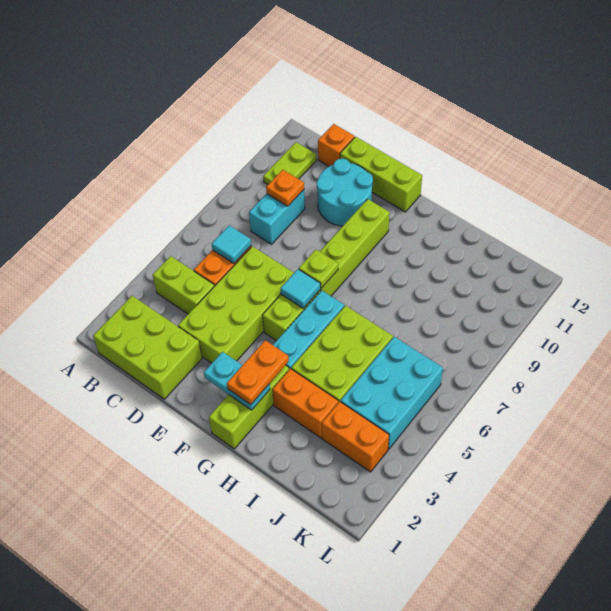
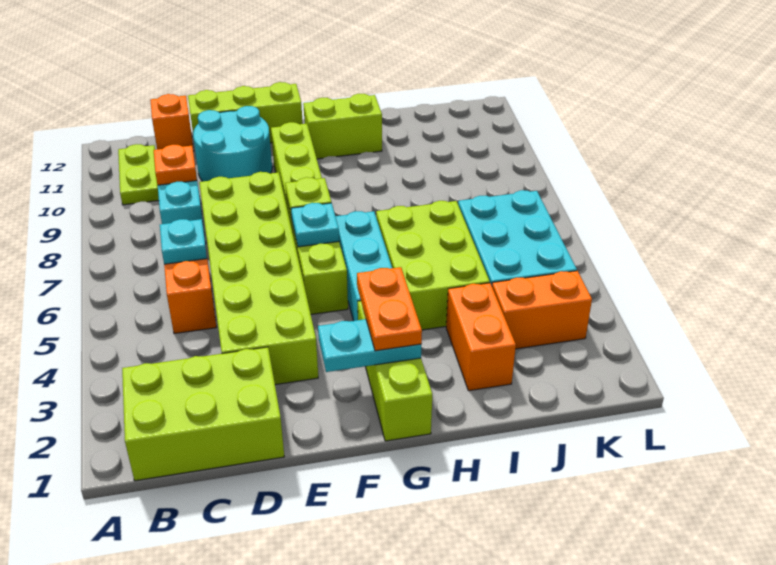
lime 1x2 brick [153,256,214,314] -> lime 1x2 brick moved to [303,94,382,159]
cyan 1x1 tile [212,225,251,263] -> cyan 1x1 plate [160,219,207,264]
lime 2x4 brick [178,246,294,363] -> lime 2x6 brick [199,172,318,385]
cyan 1x1 tile [280,269,320,308] -> cyan 1x1 plate [291,203,339,247]
orange 1x2 brick [272,368,338,438] -> orange 1x2 brick turned to [446,283,516,391]

